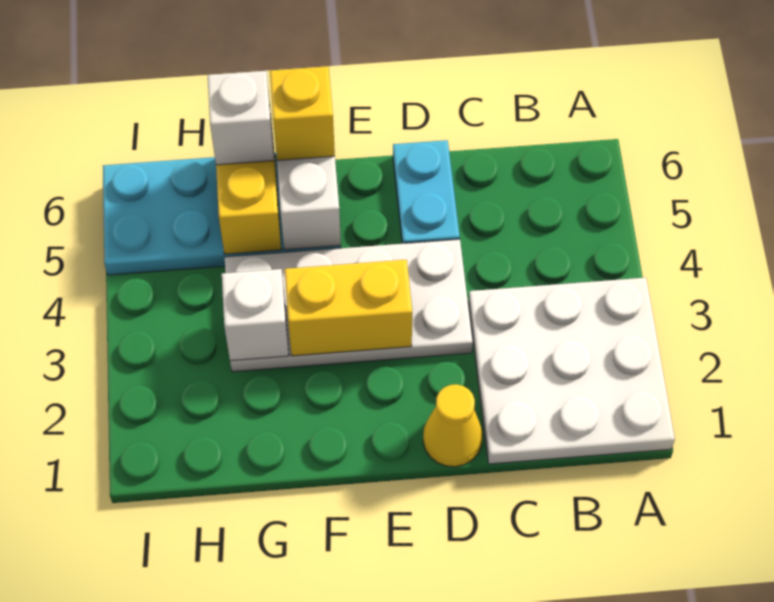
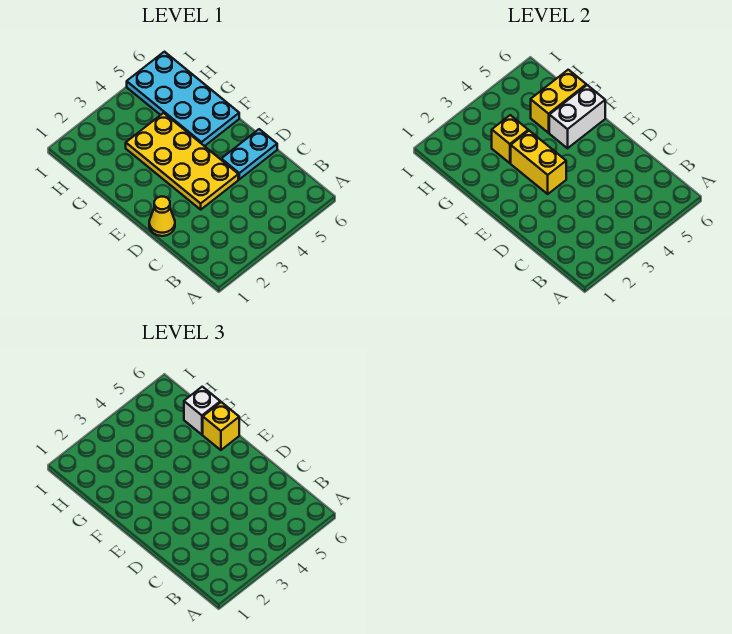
white 3x3 plate [468,278,675,464] -> none
white 2x4 plate [225,239,473,372] -> yellow 2x4 plate [126,113,238,209]
white 1x1 brick [222,269,289,361] -> yellow 1x1 brick [492,115,528,163]

